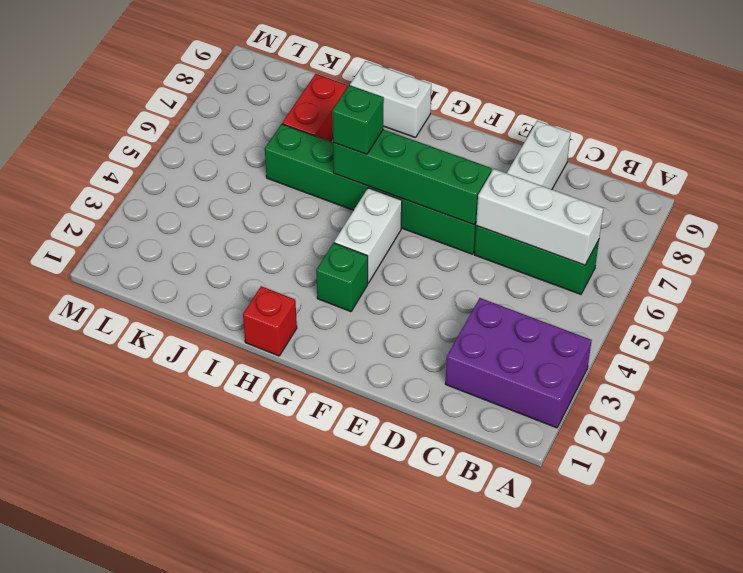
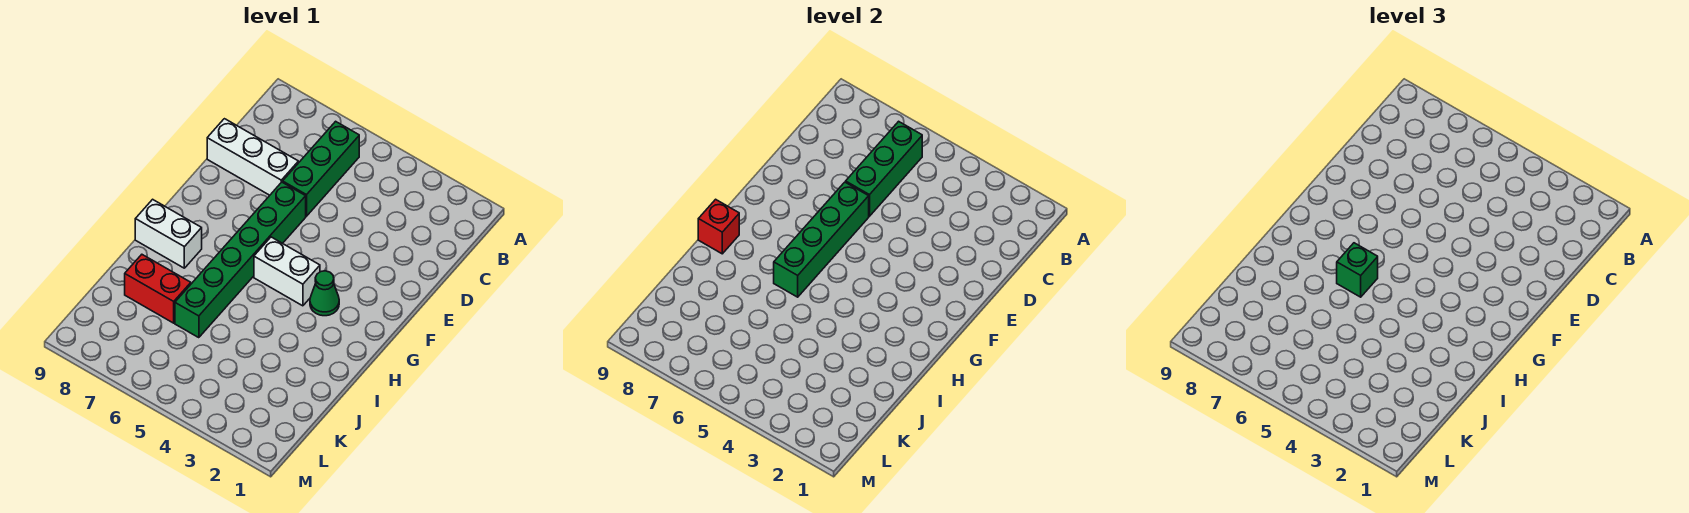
purple 2x3 brick [445,298,592,428] -> none
white 1x3 brick [476,169,603,265] -> green 1x3 brick [846,121,922,216]
green 1x1 brick [316,243,368,312] -> green 1x1 cone [310,271,339,316]
red 1x1 brick [243,286,297,356] -> red 1x1 brick moved to [698,199,739,254]
white 1x2 brick [350,61,431,138] -> white 1x2 brick turned to [135,199,202,268]

